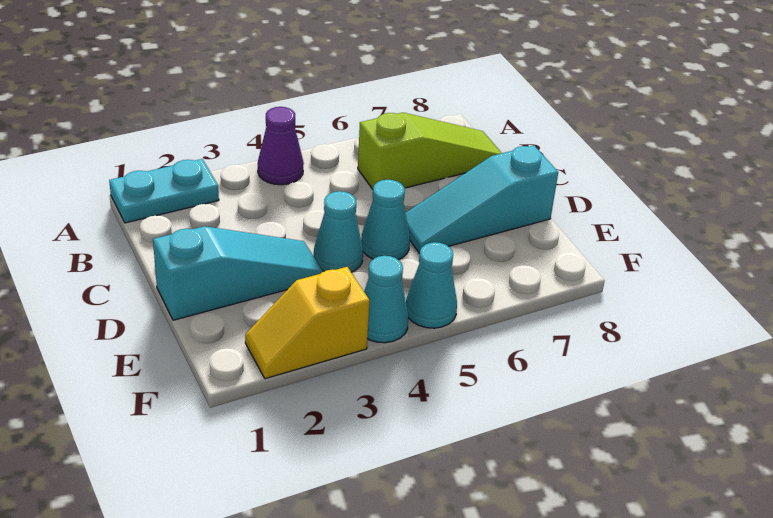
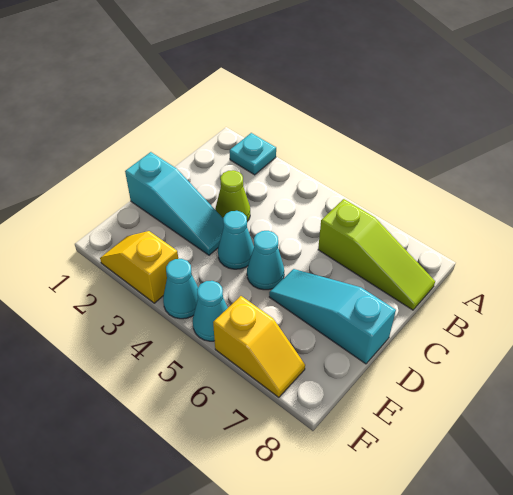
cyan 1x2 plate [109,159,219,223] -> cyan 1x1 plate [230,133,276,175]
purple 1x1 cone [258,107,304,185] -> none
none -> lime 1x1 cone [215,170,250,221]
none -> yellow 1x2 slope [213,296,305,397]

